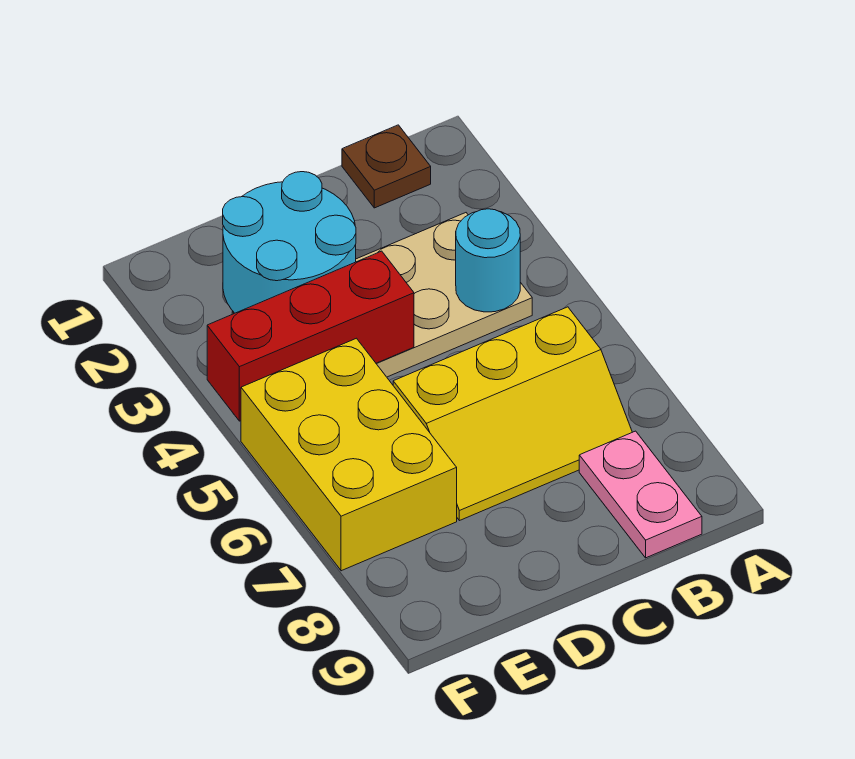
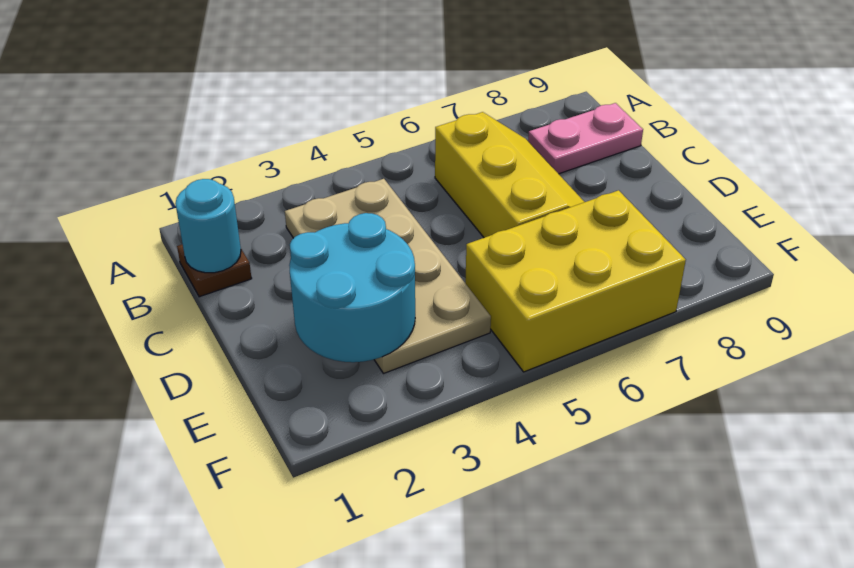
cyan 1x1 round brick [456,209,520,312] -> cyan 1x1 round brick moved to [175,179,241,273]
red 1x3 brick [207,251,414,421] -> none

